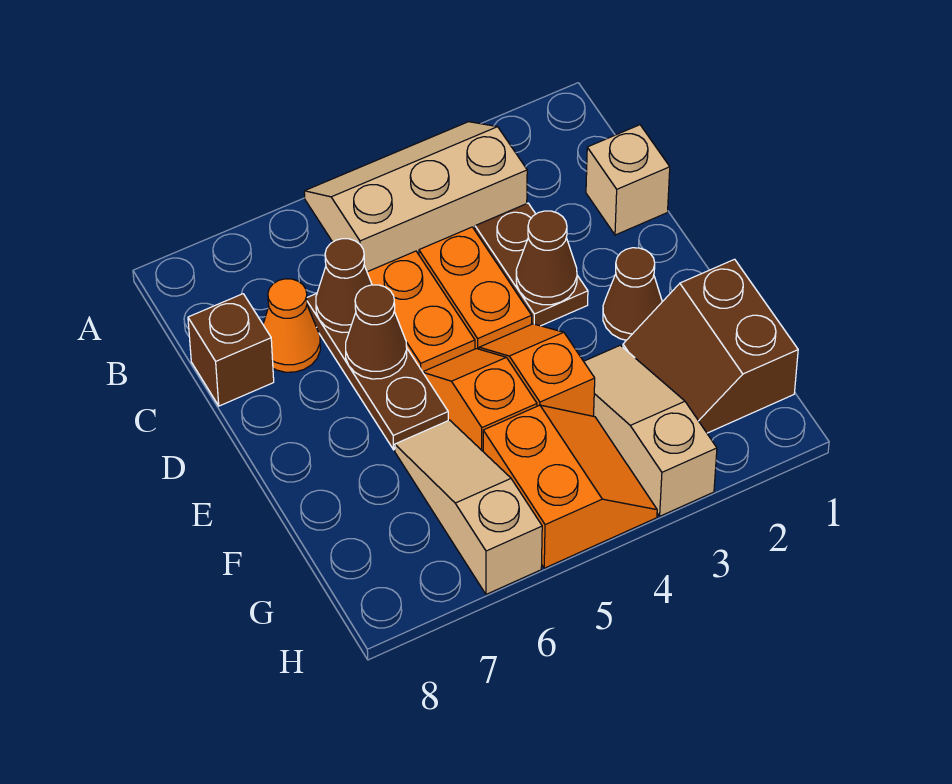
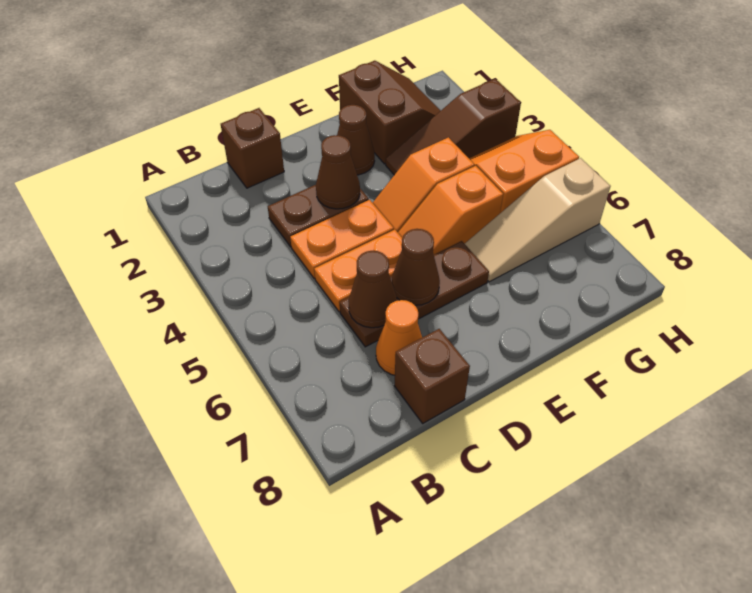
tan 2x3 slope [304,122,527,272] -> none
tan 1x1 brick [586,125,670,235] -> brown 1x1 brick [221,108,284,188]
brown 2x2 slope [623,259,798,433] -> brown 2x2 slope turned to [339,61,441,164]
tan 1x3 slope [584,345,717,516] -> brown 1x3 slope [386,79,521,175]

